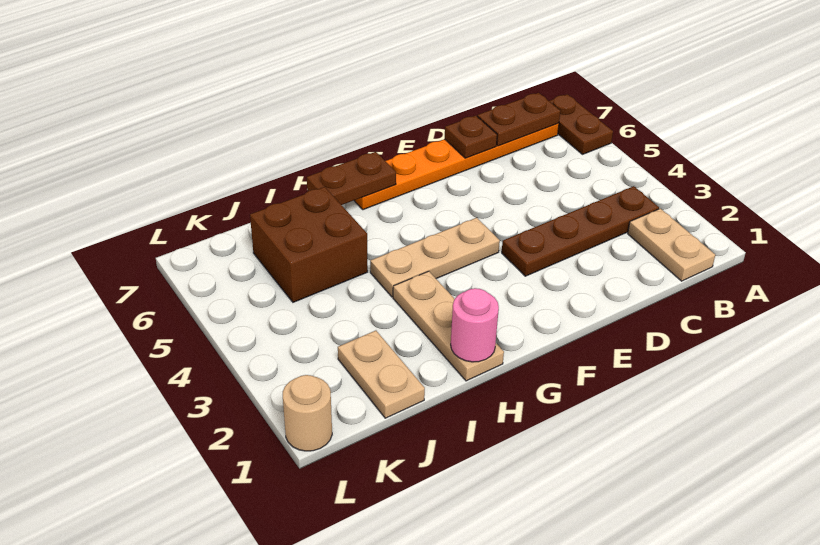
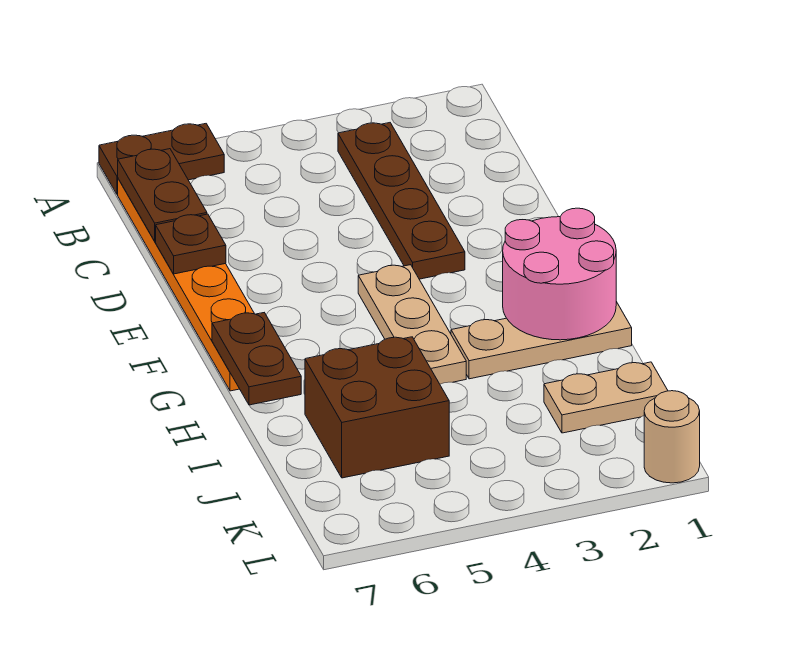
tan 1x2 plate [628,209,715,281] -> none
pink 1x1 round brick [451,288,499,362] -> pink 2x2 round brick [503,208,616,340]

